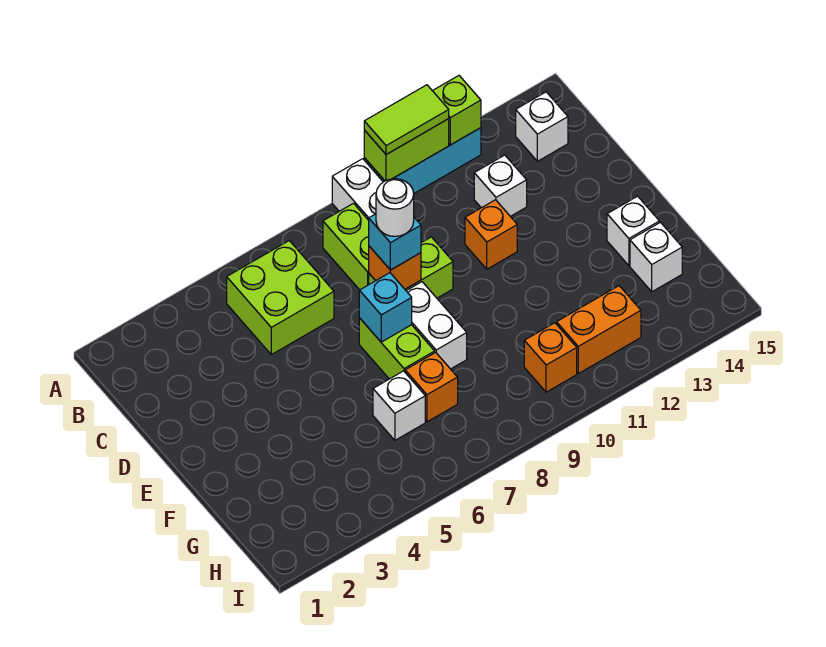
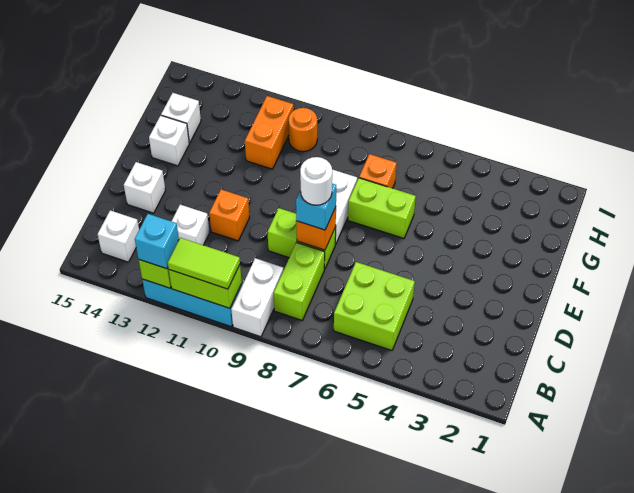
lime 1x2 brick [359,318,435,379] -> lime 1x2 brick turned to [348,178,416,238]
cyan 1x1 brick [359,273,412,342] -> cyan 1x1 brick moved to [135,214,179,269]
white 1x1 brick [373,371,425,440] -> white 1x1 brick moved to [124,162,165,213]
orange 1x1 brick [524,323,577,392] -> orange 1x1 round brick [289,108,317,152]
orange 1x2 brick [557,286,641,374] -> orange 1x2 brick turned to [245,96,294,169]

